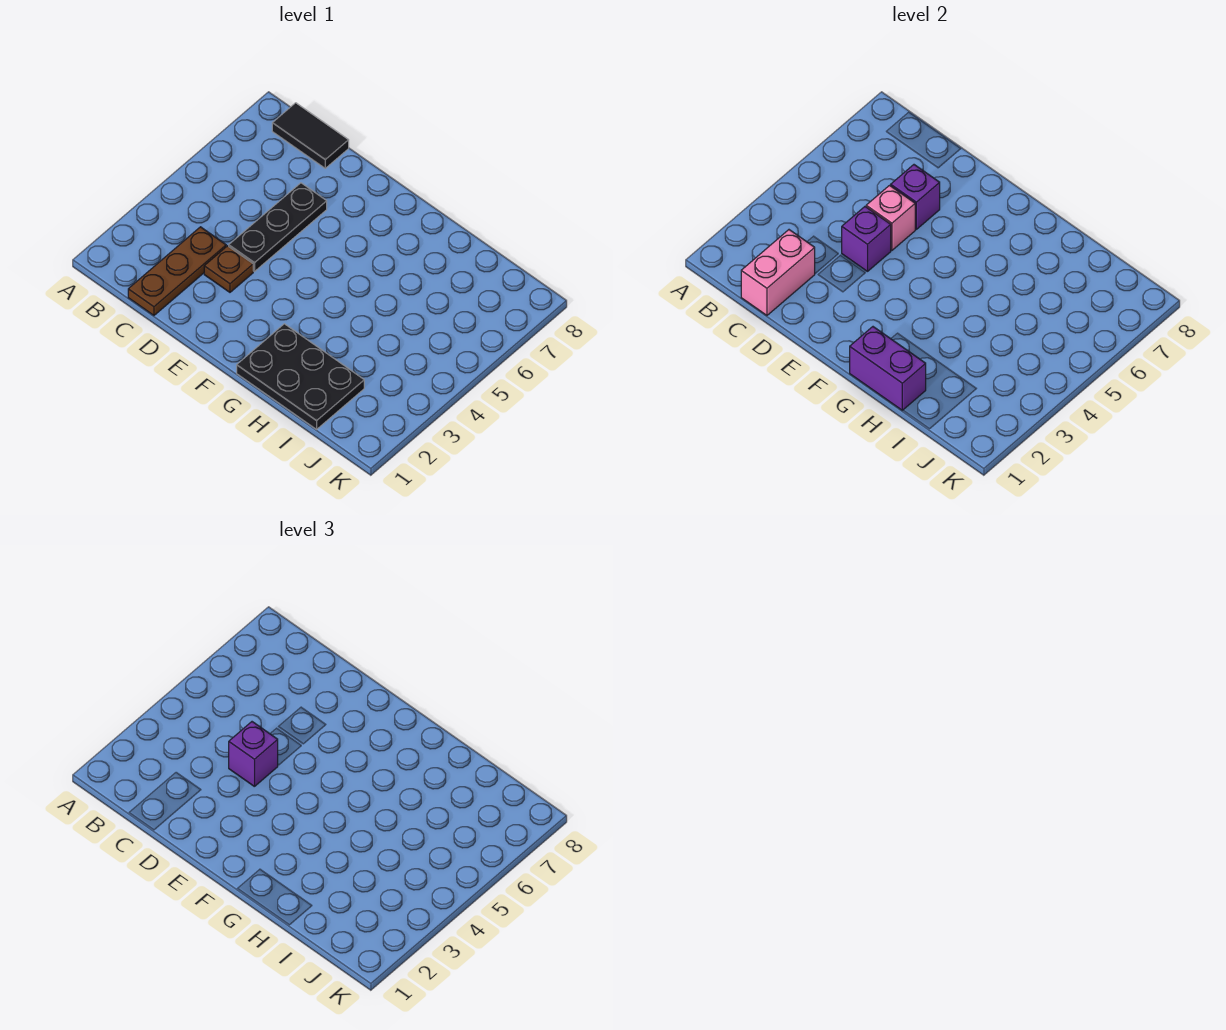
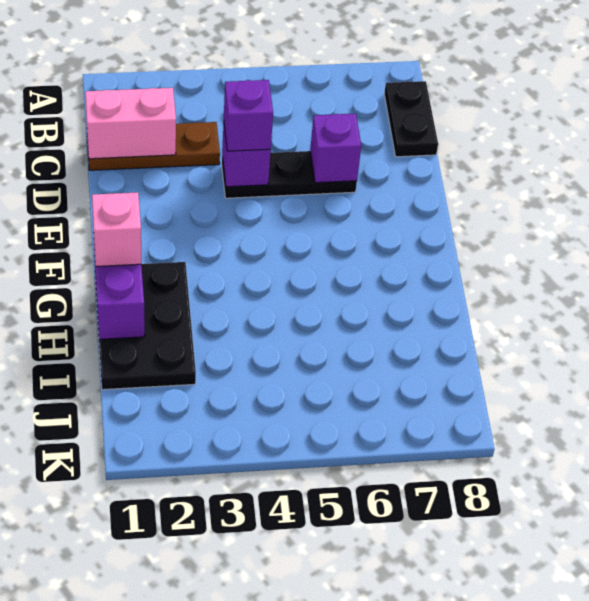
black 1x2 tile [272,103,349,168] -> black 1x2 plate [384,81,438,157]
brown 1x1 plate [204,246,253,292] -> none
pink 1x1 brick [866,186,915,250] -> pink 1x1 brick moved to [92,192,141,267]

